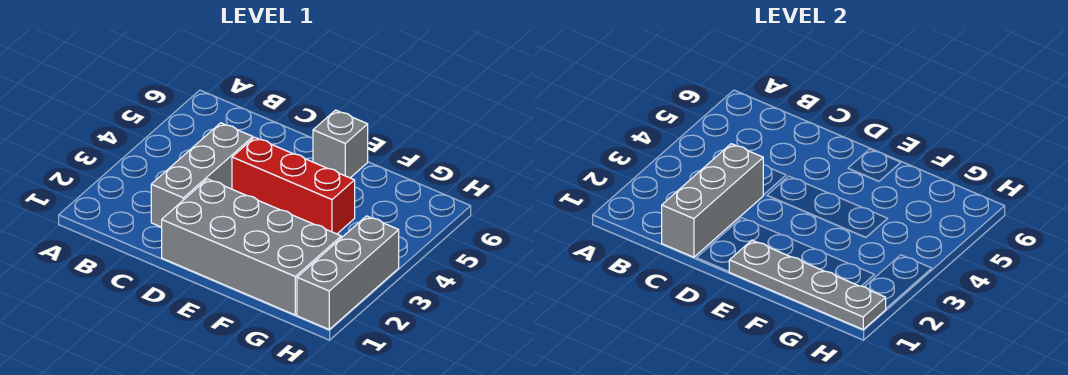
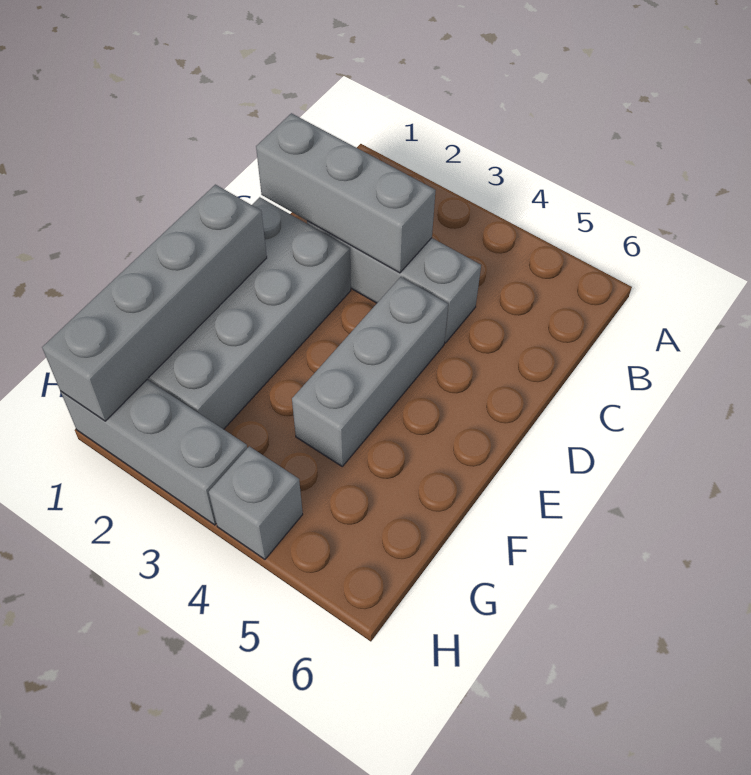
red 1x3 brick [232,137,355,234] -> grey 1x3 brick [292,277,448,466]
grey 1x4 plate [729,240,886,329] -> grey 1x4 brick [42,185,267,421]
grey 1x1 brick [313,110,368,178] -> grey 1x1 brick moved to [209,446,303,559]

